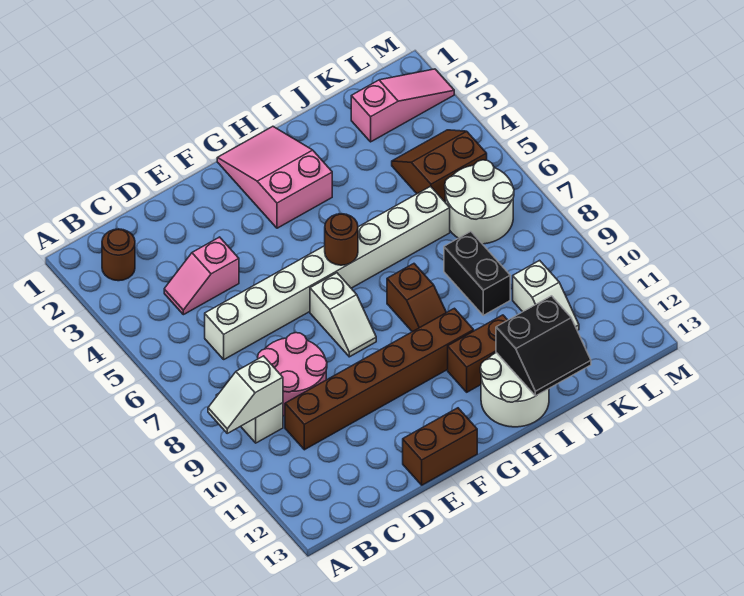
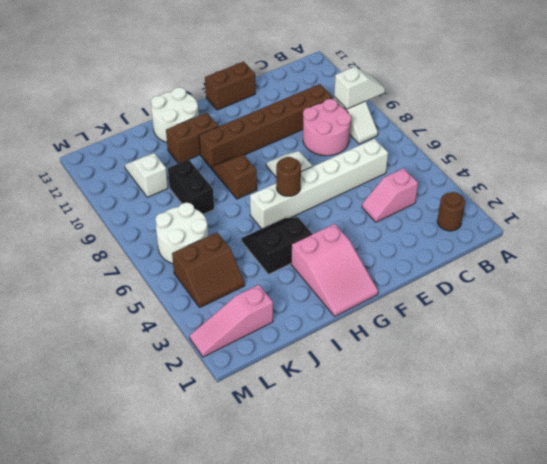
pink 1x2 slope [164,237,239,315] -> pink 1x2 slope turned to [362,168,418,222]
white 1x8 brick [205,186,450,359] -> white 1x6 brick [250,139,388,229]
black 2x2 slope [496,296,591,396] -> black 2x2 slope moved to [242,217,312,274]

